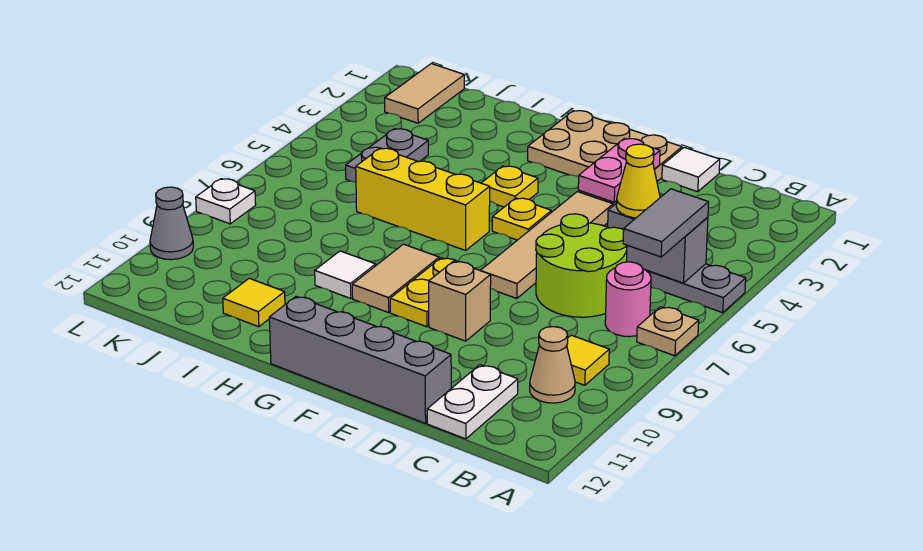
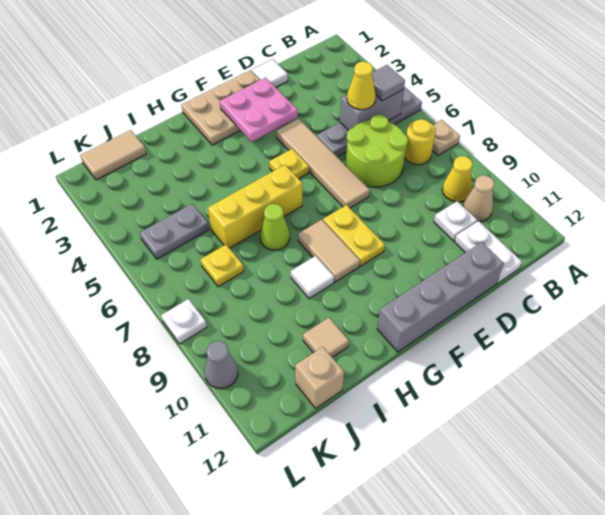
grey 1x2 tile [623,189,709,257] -> grey 1x1 tile [372,65,405,101]
pink 1x1 round brick [605,262,651,337] -> yellow 1x1 round brick [405,119,436,165]
yellow 1x1 tile [567,335,609,385] -> yellow 1x1 cone [442,156,473,202]
none -> white 1x1 plate [434,201,477,241]
pink 1x2 plate [578,138,660,202] -> pink 2x2 plate [220,78,298,142]
tan 1x1 brick [429,261,491,341] -> tan 1x1 brick moved to [295,347,344,408]
yellow 1x1 plate [482,166,538,207] -> yellow 1x1 plate moved to [200,245,244,287]
none -> lime 1x1 cone [260,204,290,250]
yellow 1x1 tile [223,278,285,327] -> tan 1x1 tile [303,318,349,357]
grey 1x2 plate [346,129,428,182] -> grey 1x2 plate turned to [140,204,209,259]
tan 1x2 tile [385,64,465,123] -> tan 1x2 tile turned to [80,130,146,180]

